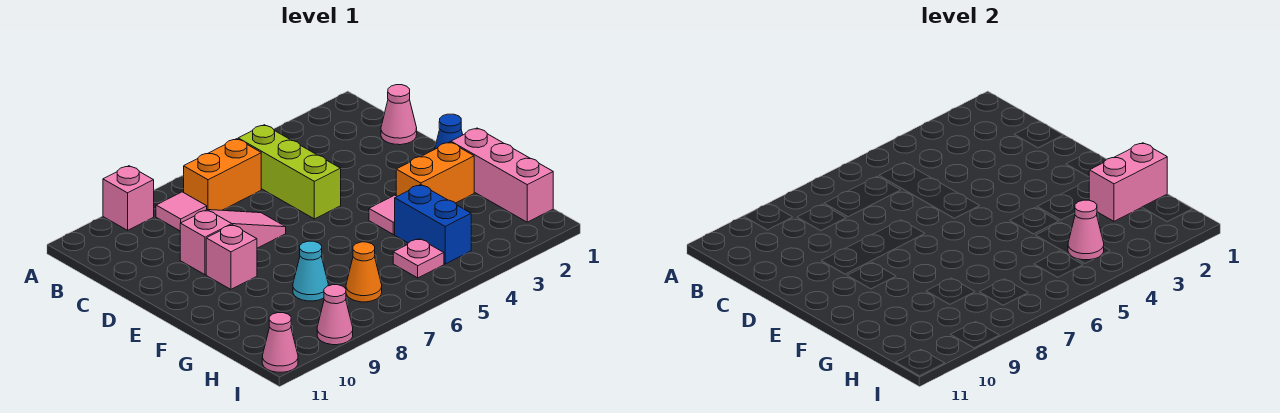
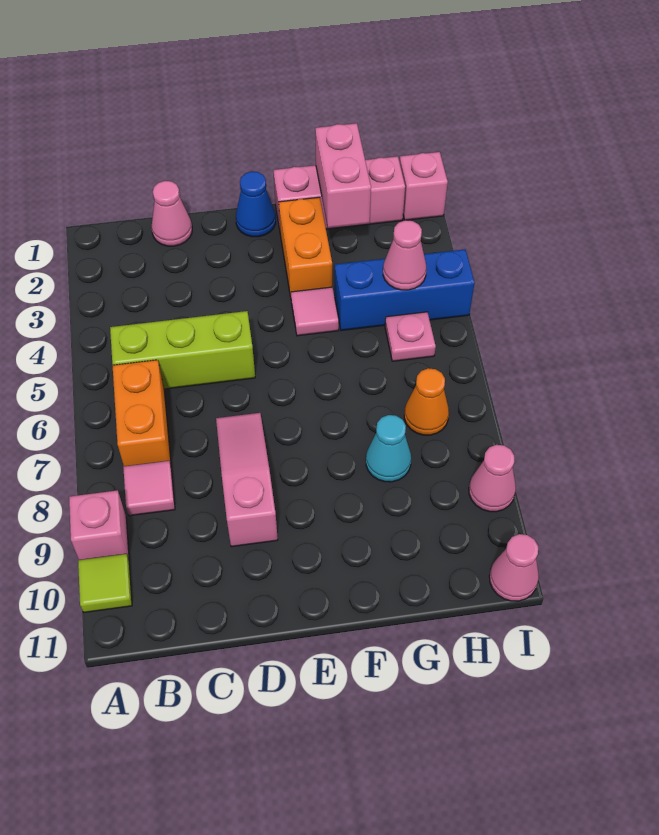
none -> lime 1x1 tile [78,554,132,612]
pink 1x1 brick [206,225,257,289] -> pink 1x1 brick moved to [400,152,448,220]
blue 1x2 brick [395,185,471,264] -> blue 1x3 brick [335,249,474,331]

